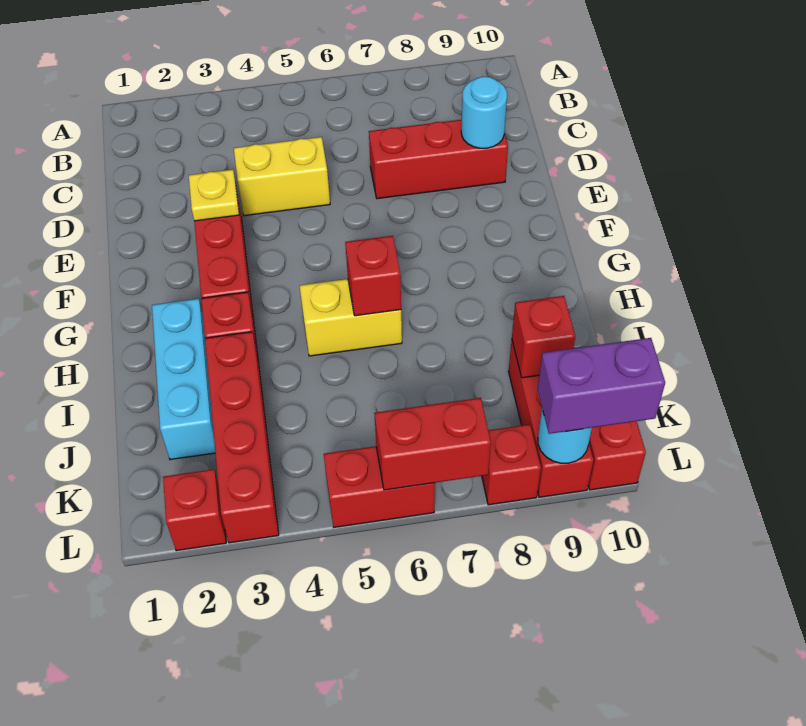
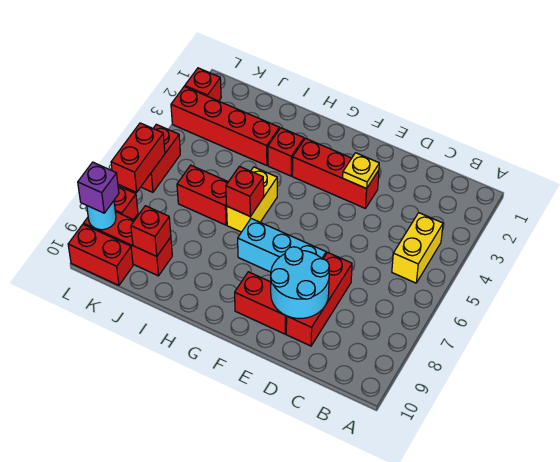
yellow 1x2 brick [234,137,330,216] -> yellow 1x2 brick moved to [392,213,443,283]
cyan 1x1 round brick [461,77,507,148] -> cyan 2x2 round brick [271,247,329,319]
none -> red 1x2 brick [235,272,287,334]
cyan 1x3 brick [152,299,215,460] -> cyan 1x3 brick moved to [238,219,326,272]
none -> red 1x2 brick [177,165,228,225]
purple 1x2 brick [537,338,665,434] -> purple 1x1 brick [78,162,119,213]

